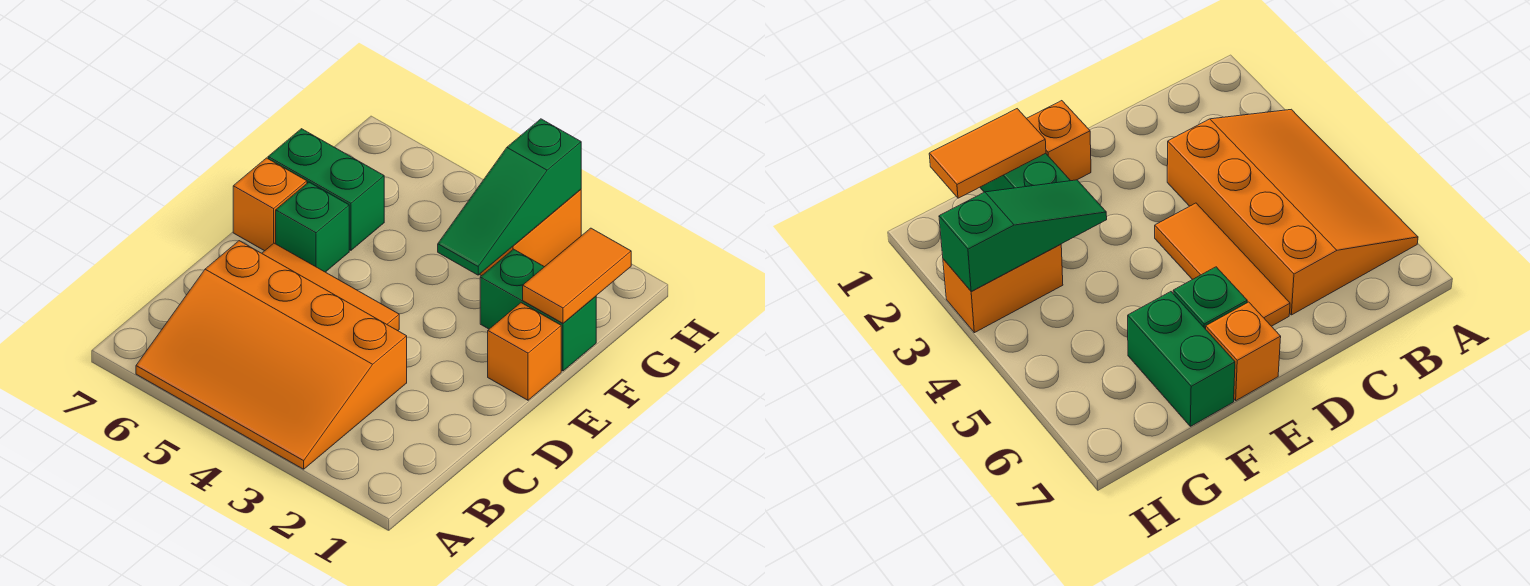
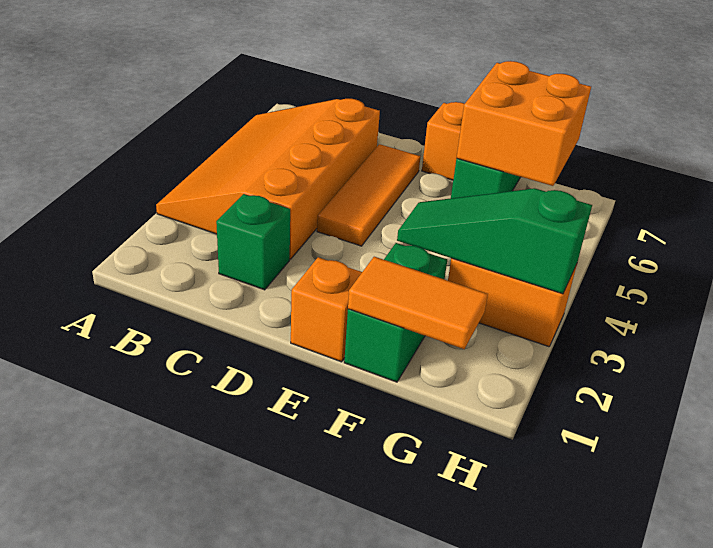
green 1x1 brick [276,182,349,272] -> green 1x1 brick moved to [216,194,290,290]
none -> orange 2x2 brick [457,61,591,186]

